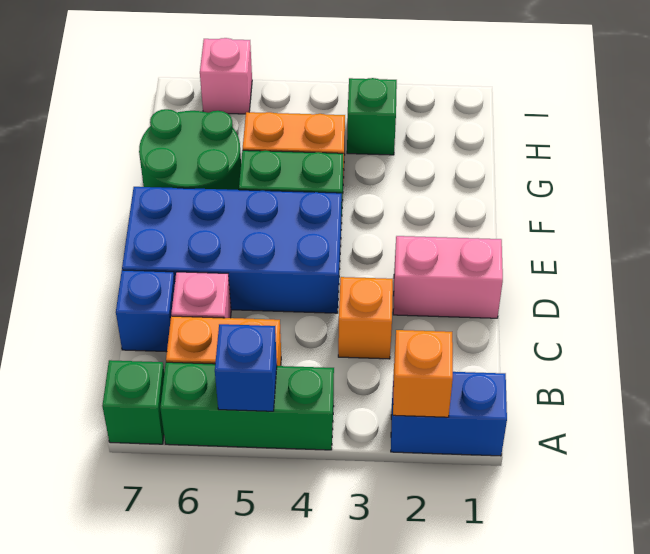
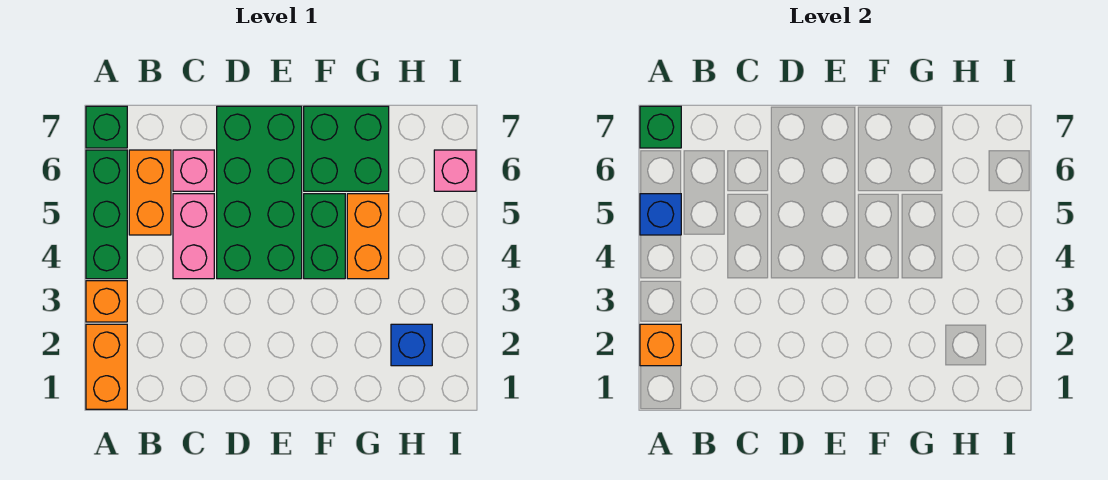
blue 1x2 brick [391,372,507,456] -> orange 1x2 brick [86,324,127,409]
orange 1x1 brick [338,277,393,359] -> orange 1x1 brick moved to [86,281,127,322]
blue 1x1 brick [116,270,175,352] -> blue 1x1 brick moved to [391,324,432,366]
pink 1x2 brick [393,236,503,318] -> pink 1x2 brick moved to [173,194,214,279]
blue 2x4 brick [122,187,342,313] -> green 2x4 brick [217,106,302,279]
green 2x2 round brick [139,109,241,190] -> green 2x2 brick [304,106,389,191]
green 1x1 brick [347,78,397,155] -> green 1x1 brick moved to [640,106,681,148]

